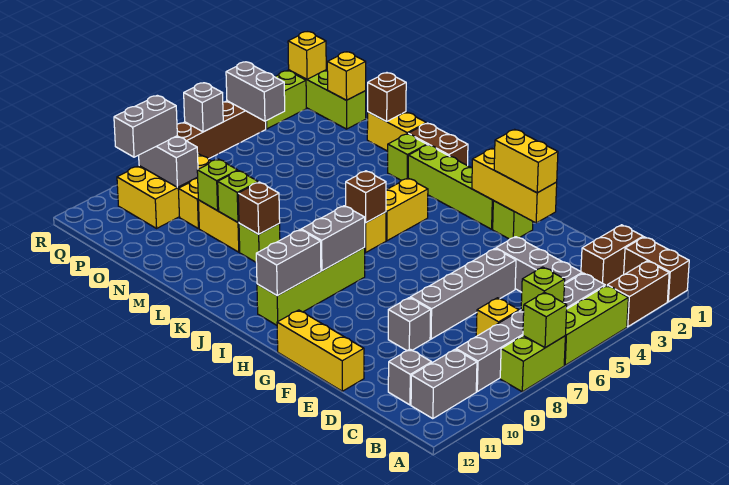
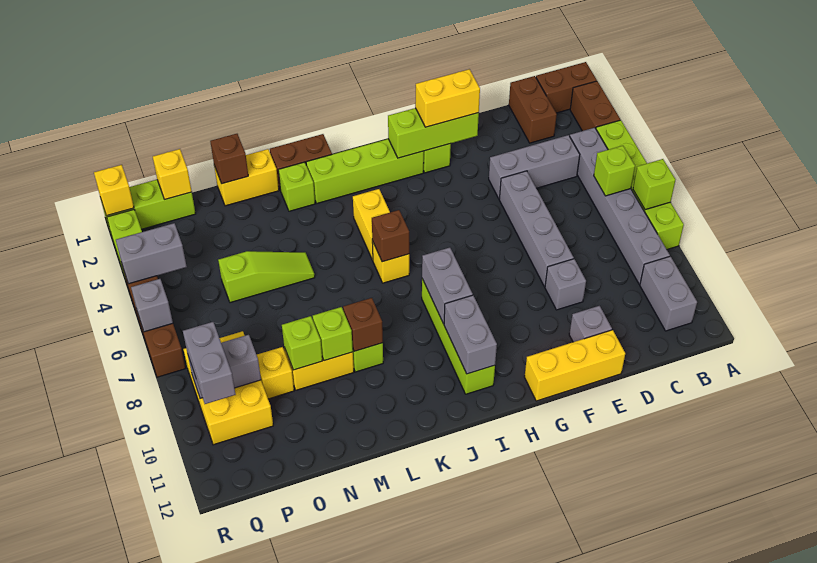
yellow 1x1 brick [476,298,519,336] -> none
grey 1x1 brick [388,349,432,405] -> grey 1x1 brick moved to [569,306,612,342]
yellow 1x3 brick [472,149,557,223] -> lime 1x3 brick [388,108,479,158]
none -> lime 1x3 slope [218,251,315,303]

